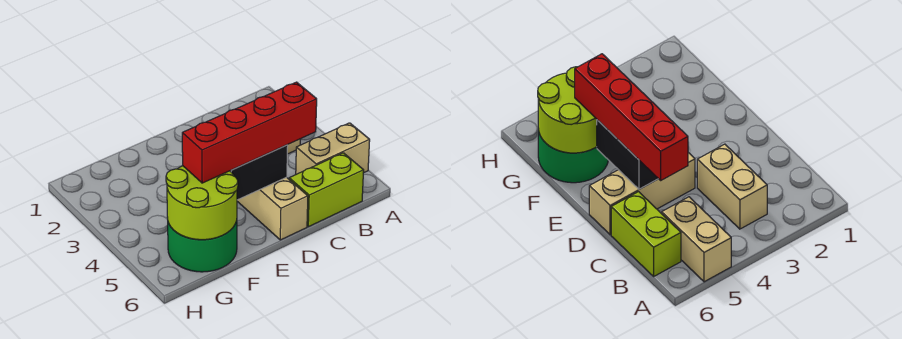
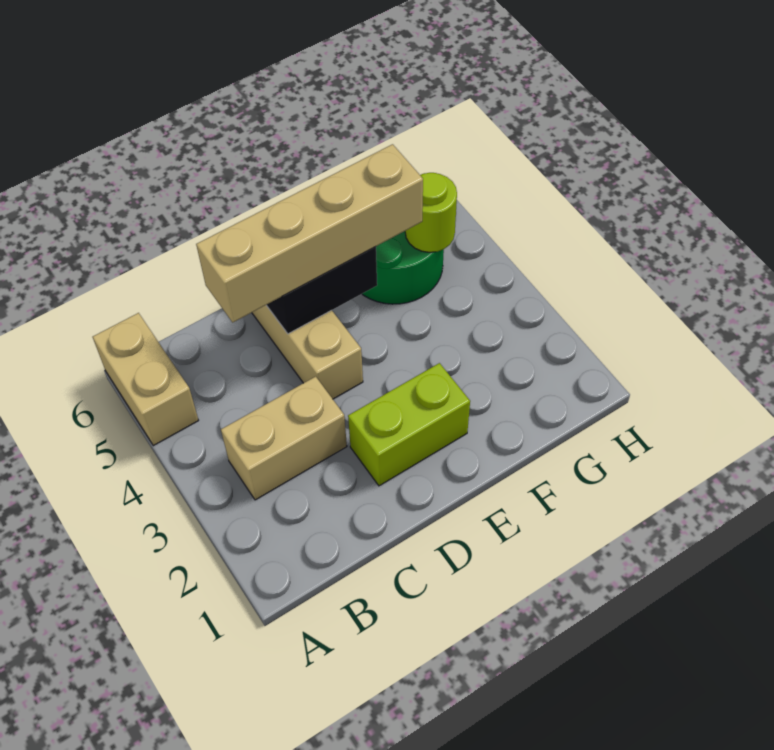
tan 1x2 brick [296,123,370,174] -> tan 1x2 brick turned to [93,313,199,446]
lime 1x2 brick [289,153,364,227] -> lime 1x2 brick moved to [348,363,470,486]
red 1x4 brick [182,82,317,183] -> tan 1x4 brick [196,144,423,322]
lime 2x2 round brick [166,166,238,240] -> lime 1x1 round brick [405,173,457,252]

